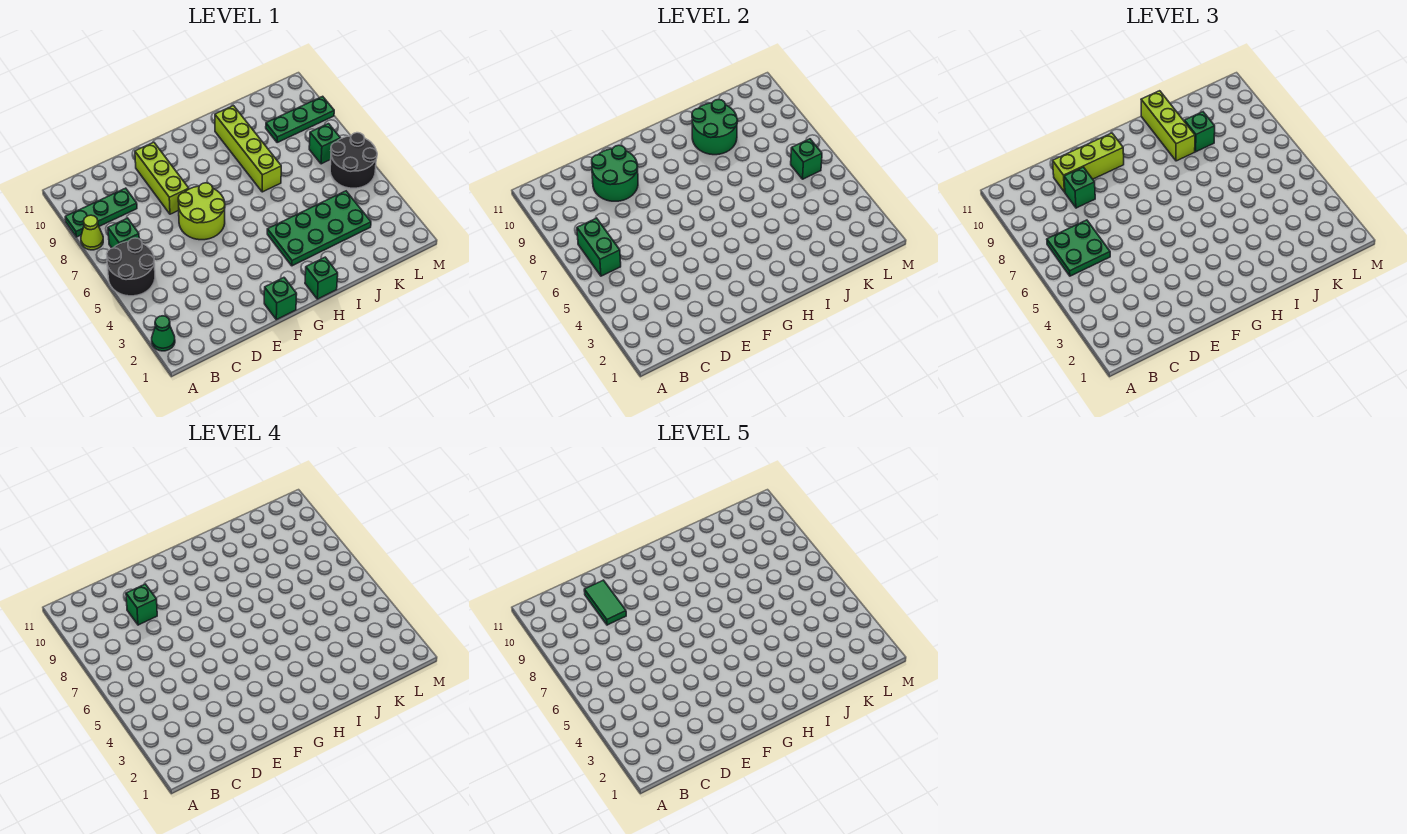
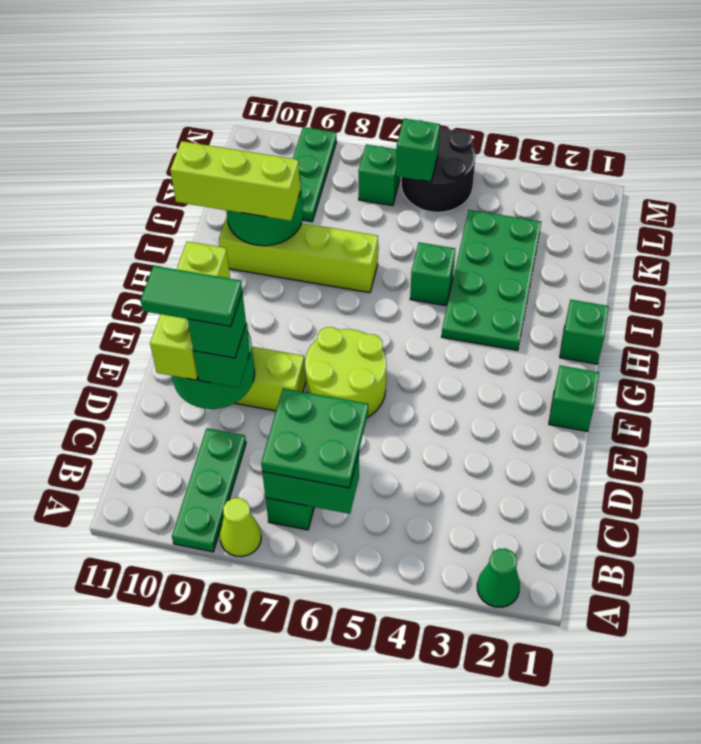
black 2x2 round brick [107,238,155,296] -> none
green 1x1 brick [1184,112,1215,152] -> green 1x1 brick moved to [410,242,455,306]

